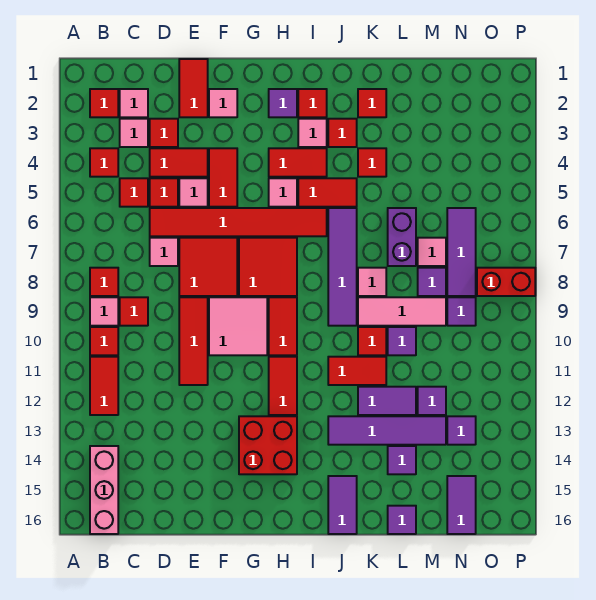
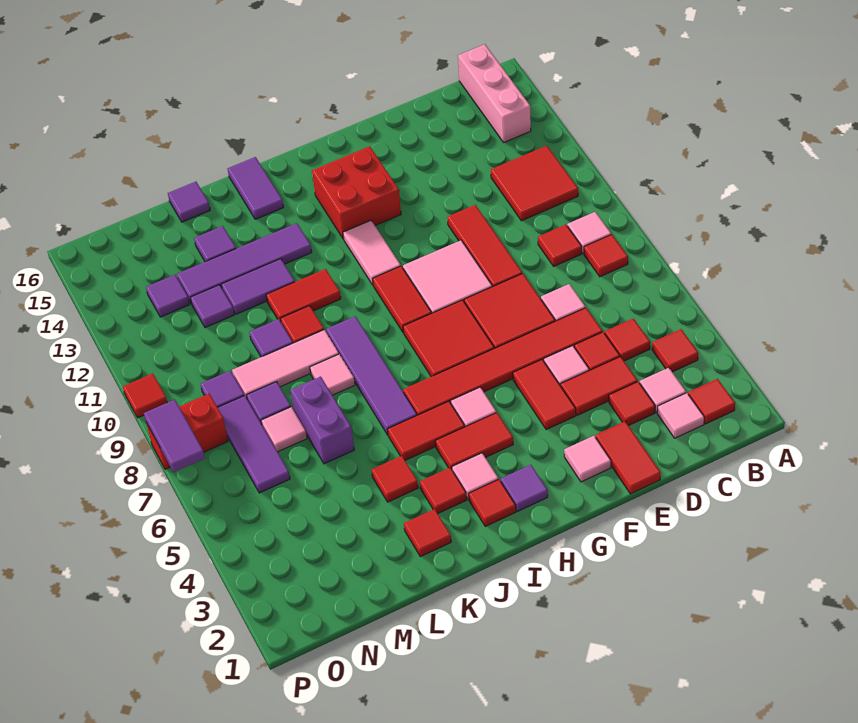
red 1x1 tile [90,327,118,355] -> red 1x1 tile moved to [123,373,167,418]
red 1x2 tile [90,357,118,415] -> red 2x2 tile [491,146,578,221]
red 1x2 tile [269,357,297,415] -> pink 1x2 tile [343,220,401,285]
purple 1x2 tile [447,476,476,534] -> purple 1x2 tile moved to [144,400,205,472]

